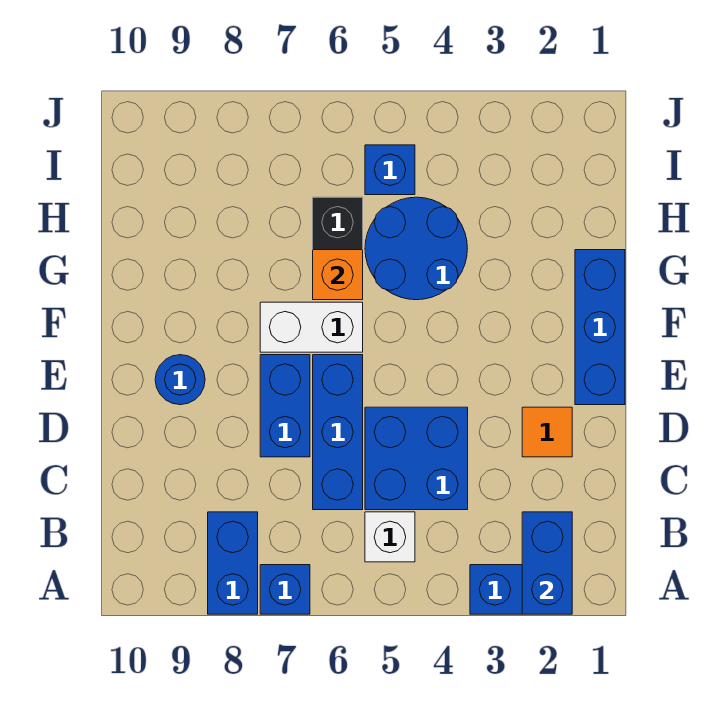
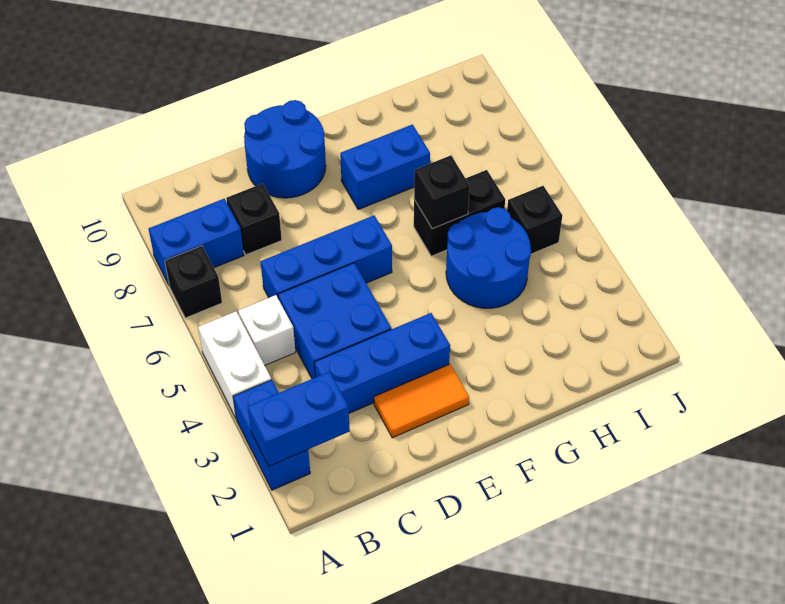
blue 1x1 brick [260,565,310,614] -> black 1x1 brick [165,246,222,318]
none -> black 1x1 brick [226,183,282,255]
orange 1x1 tile [522,407,572,457] -> orange 1x2 tile [374,364,469,438]
blue 1x2 brick [260,355,310,457] -> blue 1x2 brick moved to [340,125,430,210]
blue 1x3 brick [575,250,625,405] -> blue 1x3 brick moved to [314,313,450,413]
blue 1x1 round brick [155,355,205,405] -> blue 2x2 round brick [244,100,326,198]
white 1x2 brick [260,302,363,352] -> white 1x2 brick moved to [198,312,271,418]
orange 1x1 brick [313,250,363,300] -> black 1x1 brick [414,155,470,229]
blue 1x1 brick [365,145,415,195] -> black 1x1 brick [507,186,562,254]

